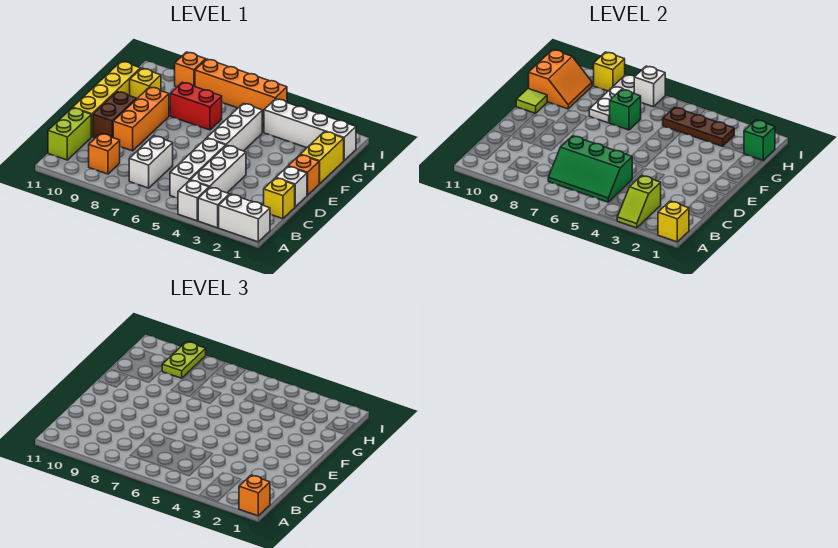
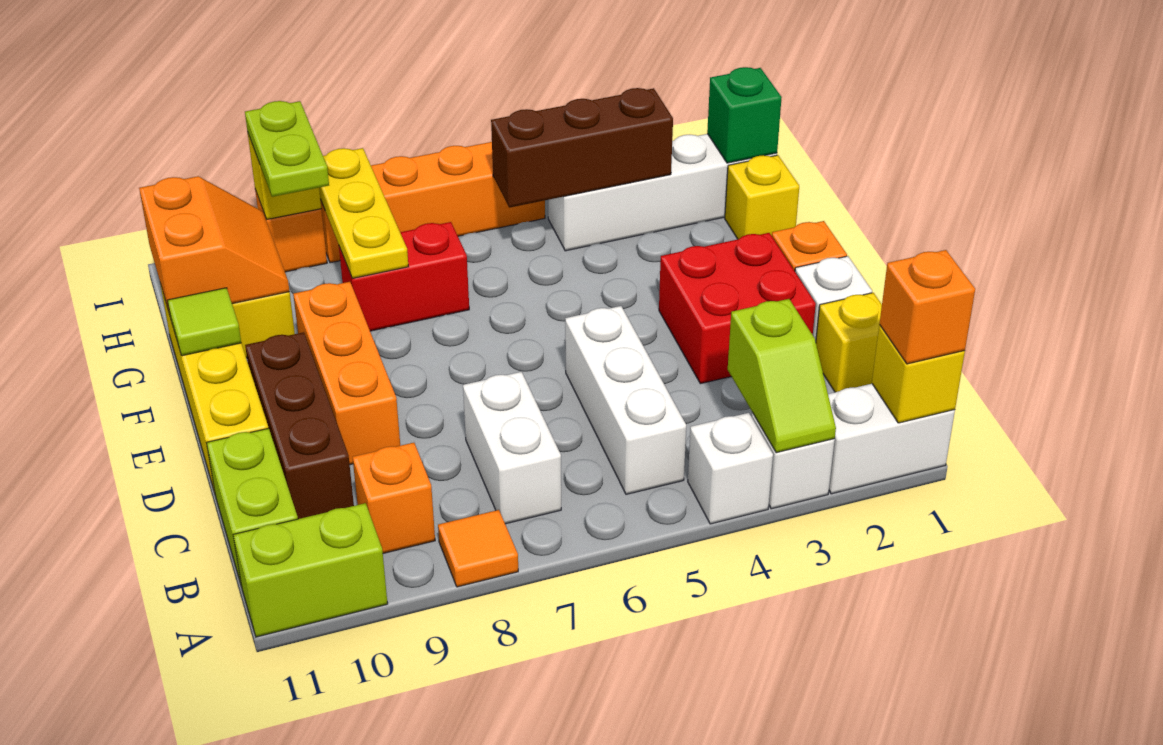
none -> orange 1x1 tile [438,510,518,587]
none -> lime 1x2 brick [233,503,388,637]
white 1x3 brick [191,145,246,193] -> none
green 2x3 slope [548,136,632,202] -> none
none -> red 2x2 brick [659,233,816,384]
brown 1x2 brick [93,92,136,138] -> brown 1x3 brick [245,332,354,519]
white 1x3 brick [207,103,262,151] -> none
yellow 1x2 brick [300,132,344,184] -> yellow 1x1 brick [725,155,799,239]
green 1x1 brick [609,89,641,130] -> none
white 1x3 plate [589,75,634,123] -> yellow 1x3 plate [319,148,408,278]
brown 1x3 plate [663,107,734,146] -> brown 1x3 brick [491,88,673,208]
white 1x1 brick [634,66,665,107] -> none

